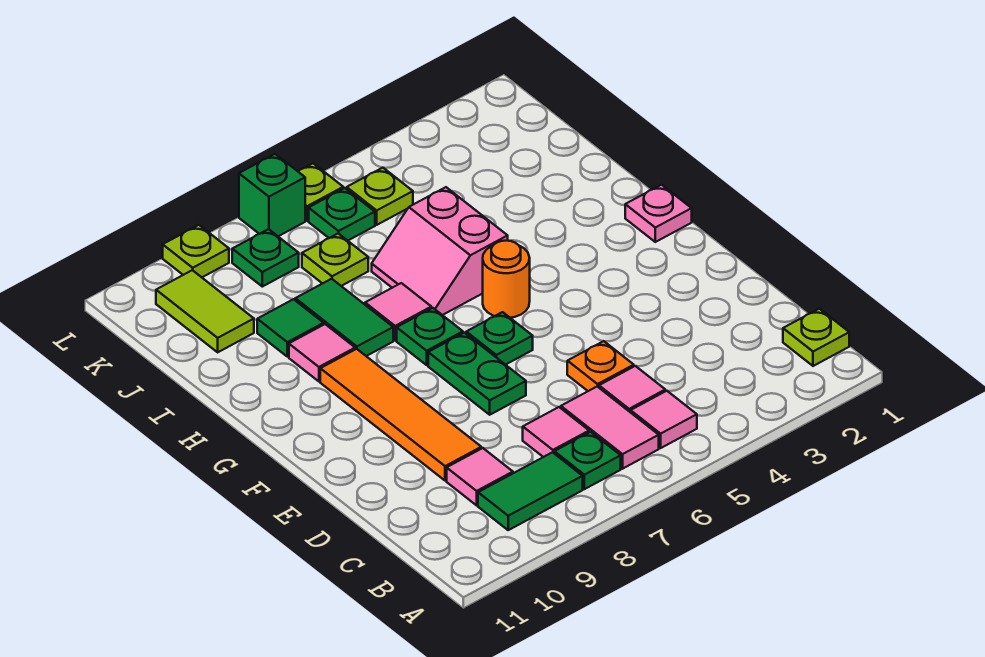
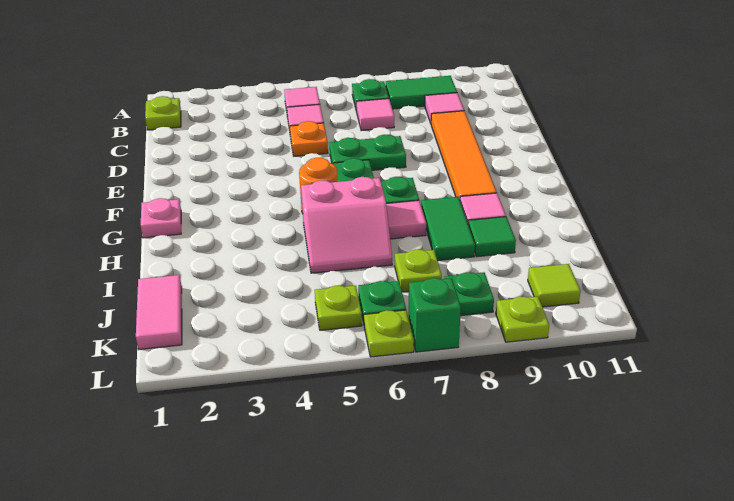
pink 1x2 tile [561,387,659,469] -> pink 1x2 tile moved to [136,275,182,349]
green 1x2 plate [428,333,526,415] -> green 1x2 plate turned to [330,135,406,170]
pink 2x2 slope [372,187,508,315] -> pink 2x2 slope turned to [301,177,392,273]
lime 1x2 tile [156,270,254,352] -> lime 1x1 tile [528,264,581,307]

